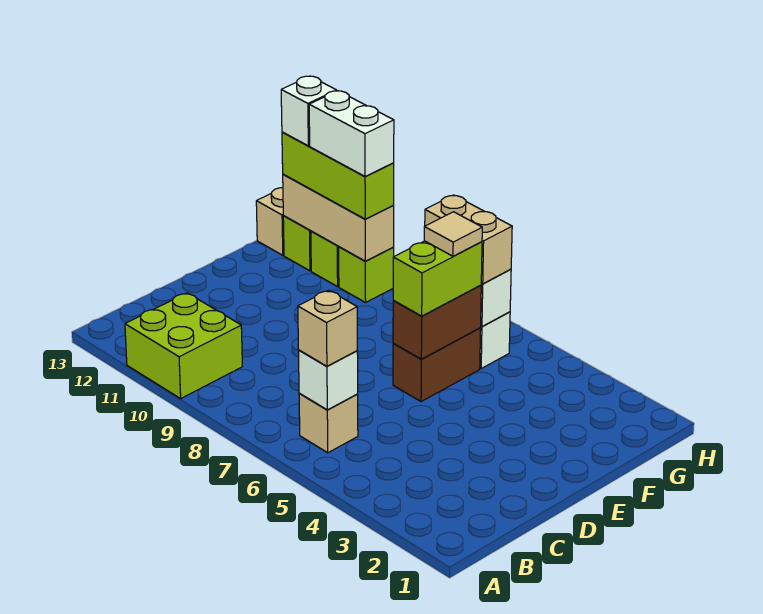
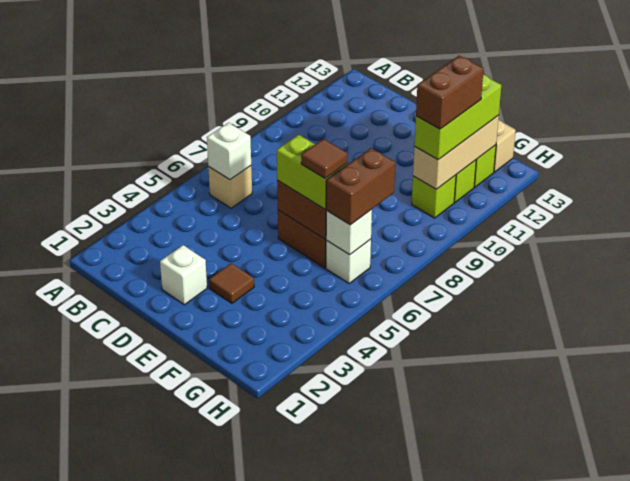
lime 2x2 brick [125,293,242,398] -> none
tan 1x1 brick [298,290,357,366] -> none
none -> brown 1x1 tile [209,263,254,303]
tan 1x1 tile [424,212,482,256] -> brown 1x1 tile [301,139,347,179]
tan 1x2 brick [425,195,512,284] -> brown 1x2 brick [326,148,395,225]
white 1x2 brick [309,91,394,176] -> brown 1x2 brick [416,56,484,129]
white 1x1 brick [281,76,337,146] -> white 1x1 brick moved to [160,245,207,305]

